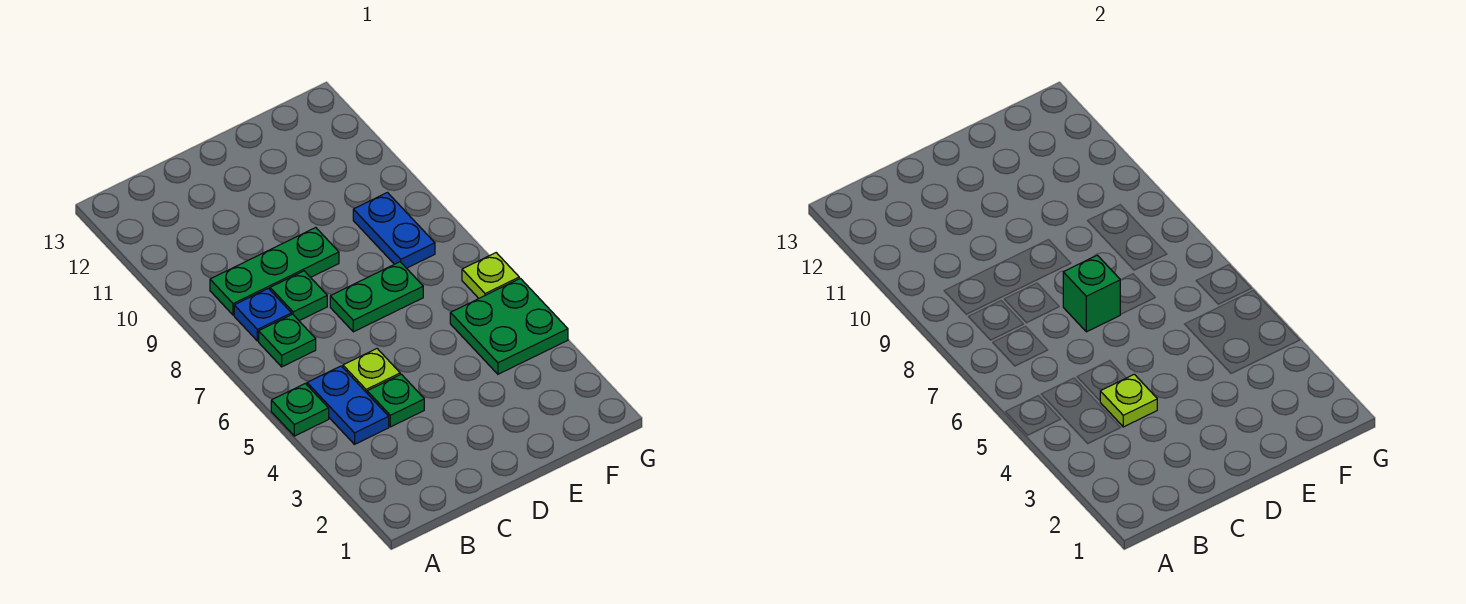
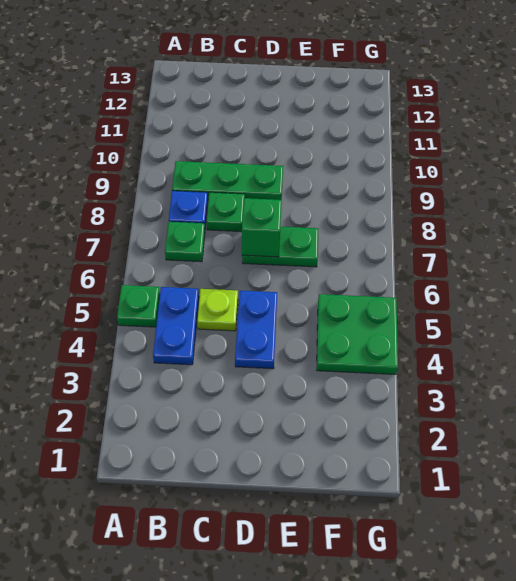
green 1x1 plate [367,374,424,427] -> none
lime 1x1 plate [1100,374,1157,427] -> none
blue 1x2 plate [353,193,435,268] -> blue 1x2 plate moved to [235,291,277,369]
lime 1x1 plate [462,253,519,298] -> none

